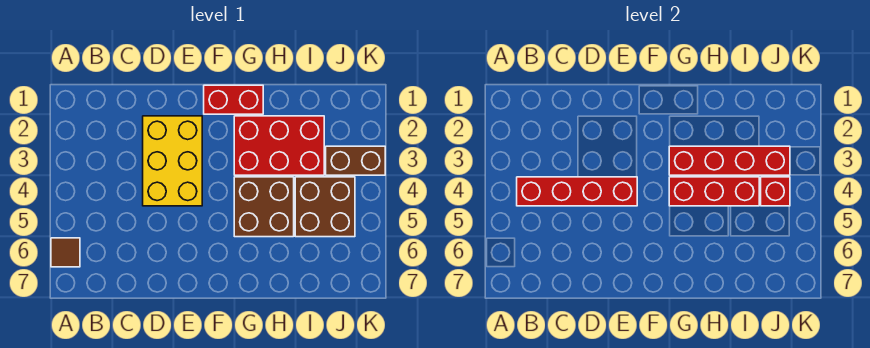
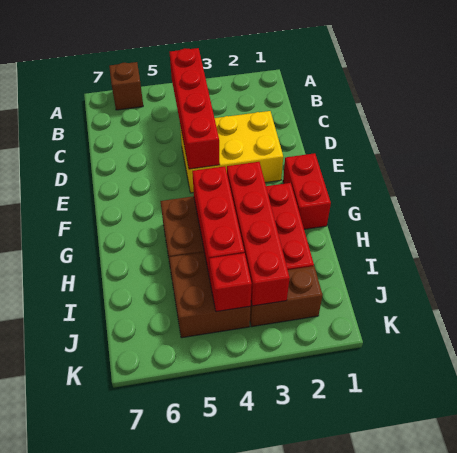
brown 1x1 tile [51,238,80,267] -> brown 1x1 brick [109,62,143,110]
brown 1x2 brick [326,146,385,175] -> brown 1x2 brick turned to [250,266,323,327]

